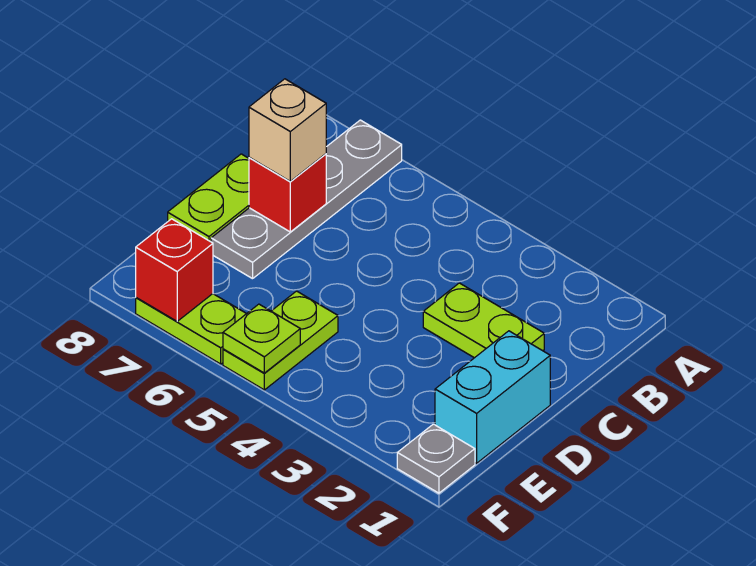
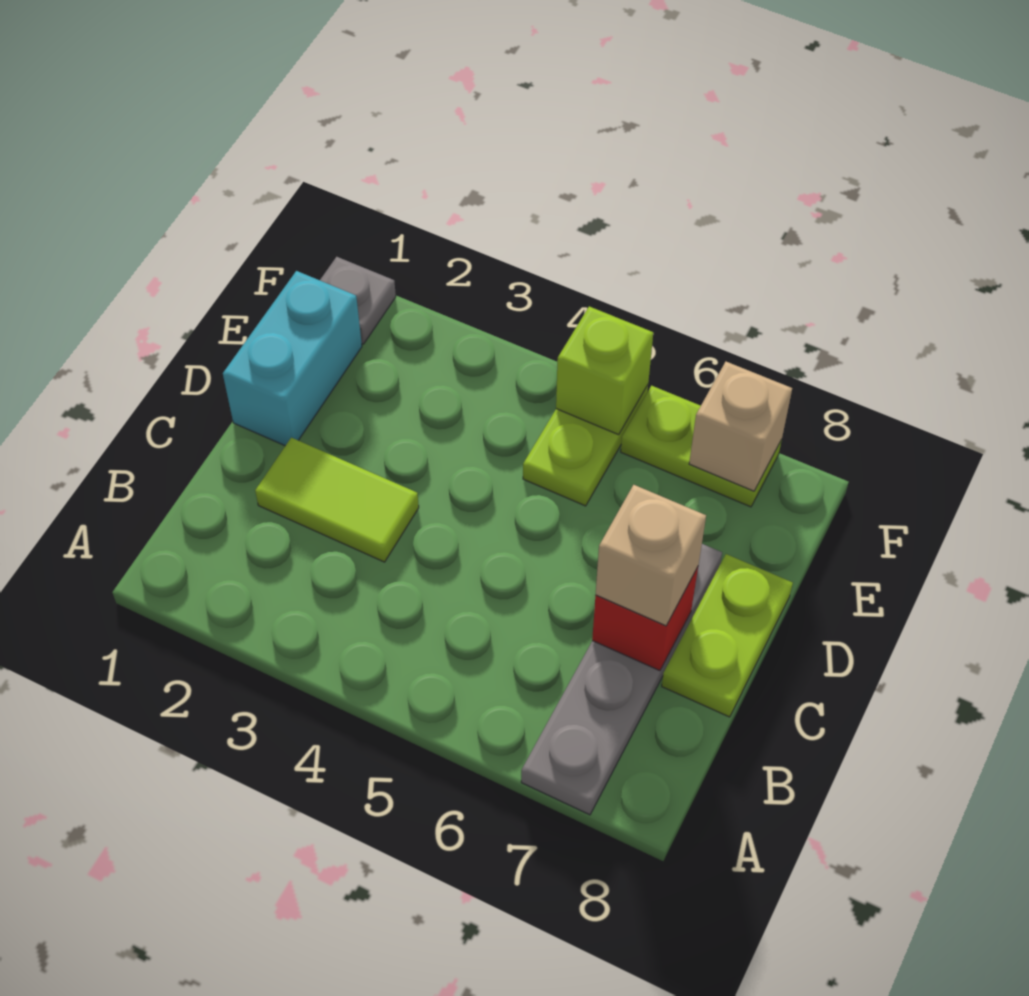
lime 1x2 plate [423,283,544,358] -> lime 1x2 tile [255,438,419,562]
lime 1x1 plate [223,304,300,373] -> lime 1x1 brick [556,307,653,435]
red 1x1 brick [136,219,213,321] -> tan 1x1 brick [689,362,792,491]

